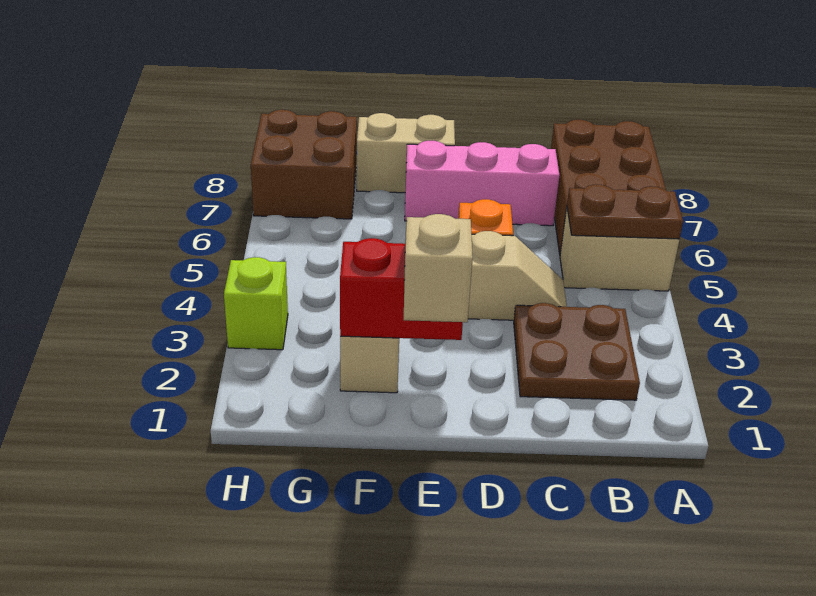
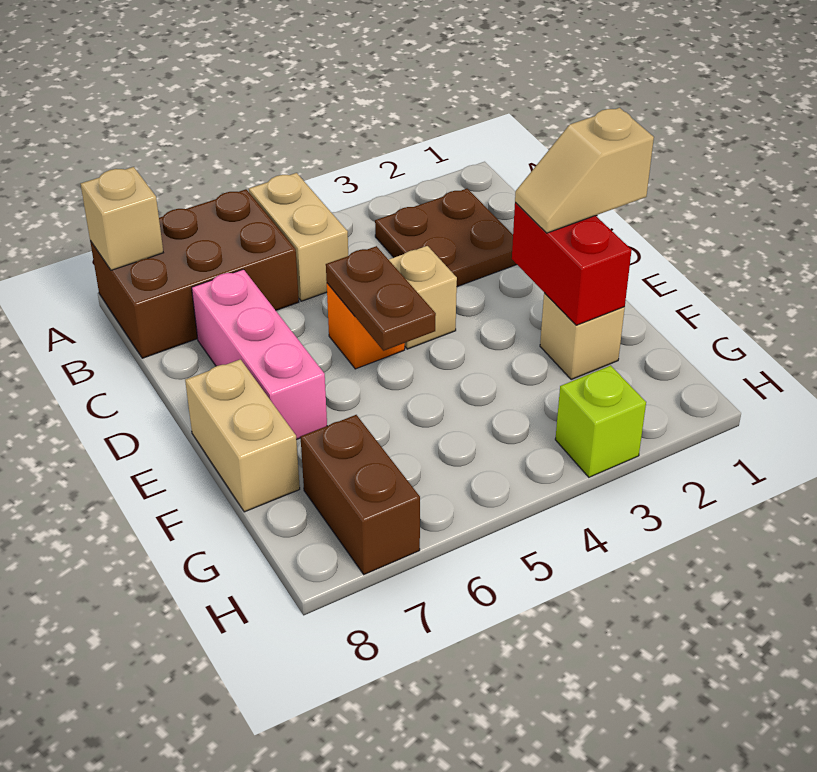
brown 1x2 plate [567,185,683,239] -> brown 1x2 plate moved to [326,246,436,351]
none -> tan 1x1 brick [81,167,163,270]
brown 2x2 brick [251,110,357,219] -> brown 1x2 brick [301,415,420,575]

